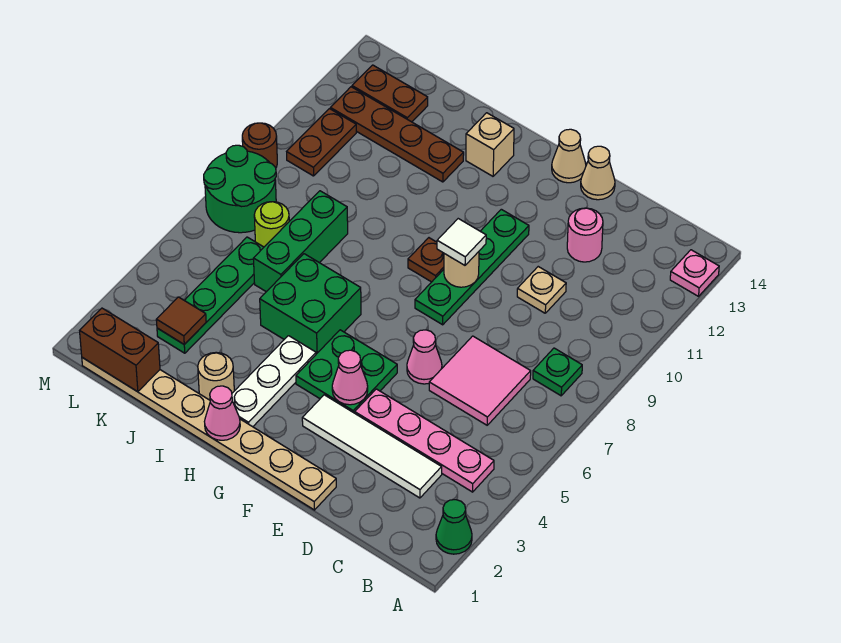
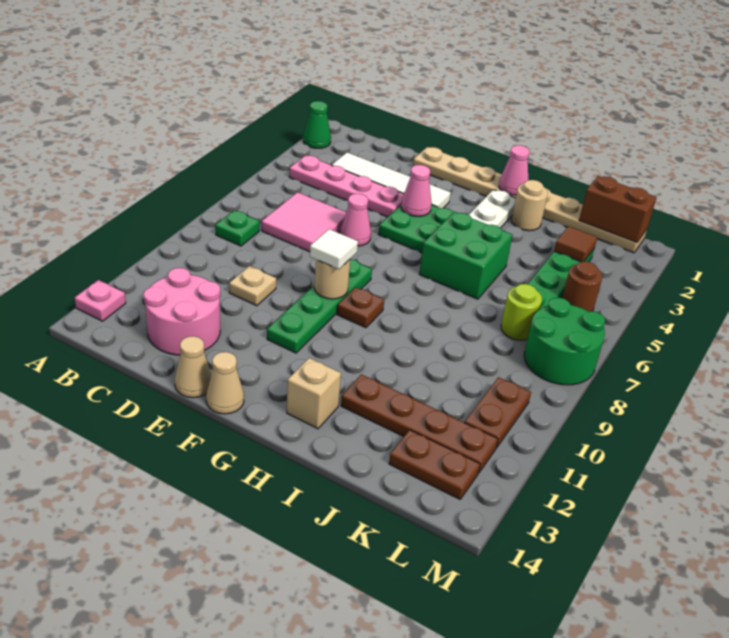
pink 1x1 round brick [567,208,603,262] -> pink 2x2 round brick [144,268,220,355]
green 1x3 brick [254,191,348,292] -> none
brown 1x1 round brick [242,123,277,168] -> brown 1x1 round brick moved to [562,261,603,312]

